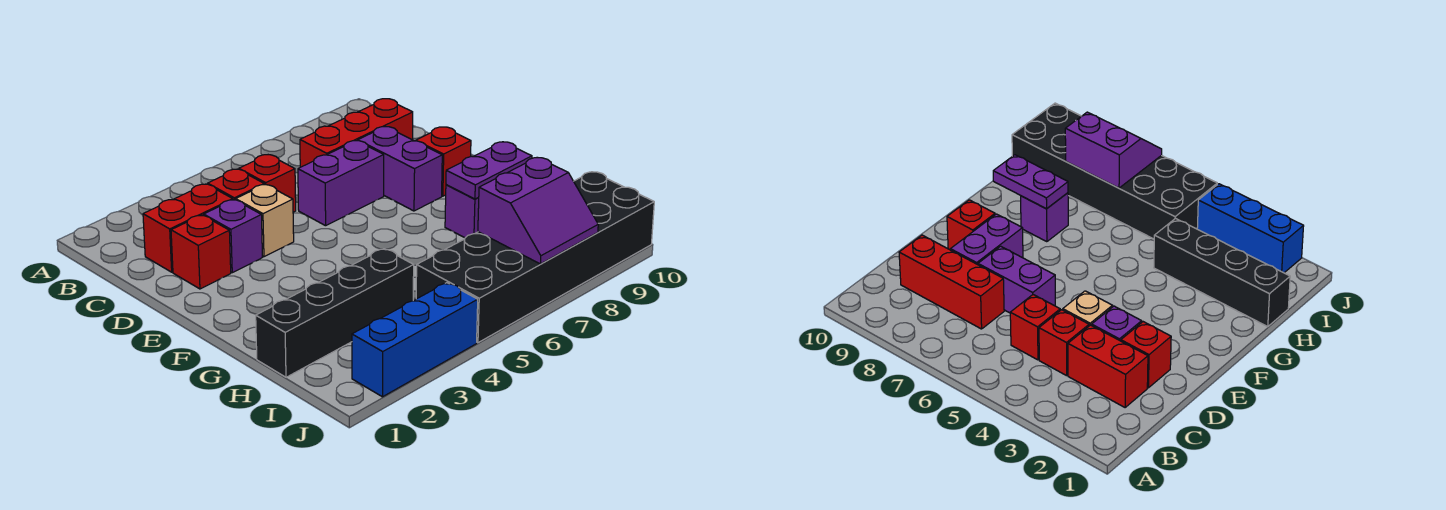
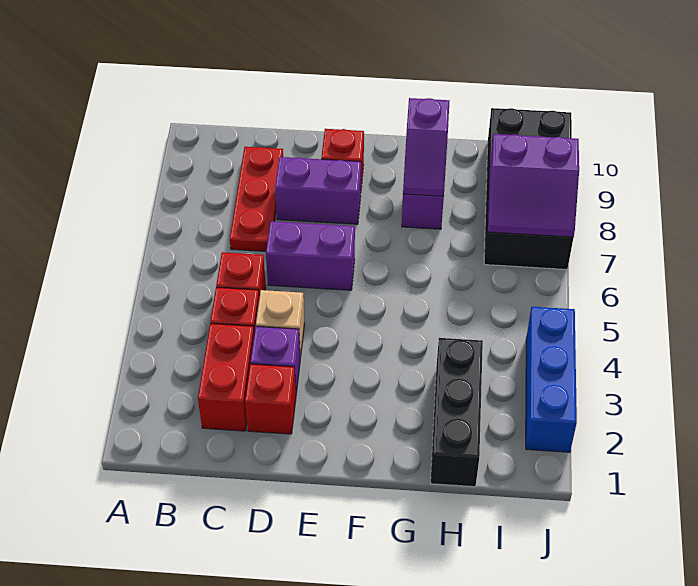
red 1x3 brick [300,99,413,167] -> red 1x3 plate [230,147,283,252]
purple 1x2 brick [298,141,384,226] -> purple 1x2 brick turned to [266,221,355,290]
purple 1x2 plate [446,142,532,199] -> purple 1x2 slope [403,98,449,196]
black 1x4 brick [256,249,414,377] -> black 1x3 brick [431,338,483,487]
black 2x6 brick [416,172,654,343] -> black 2x4 brick [484,108,573,269]
purple 2x2 slope [478,158,598,264] -> purple 2x2 slope turned to [488,134,579,237]

